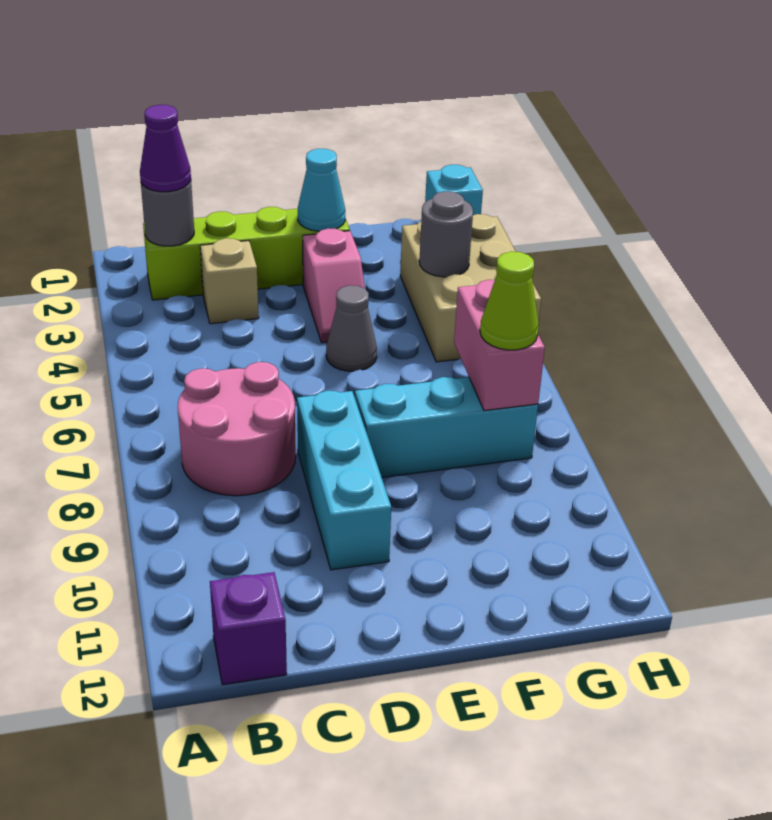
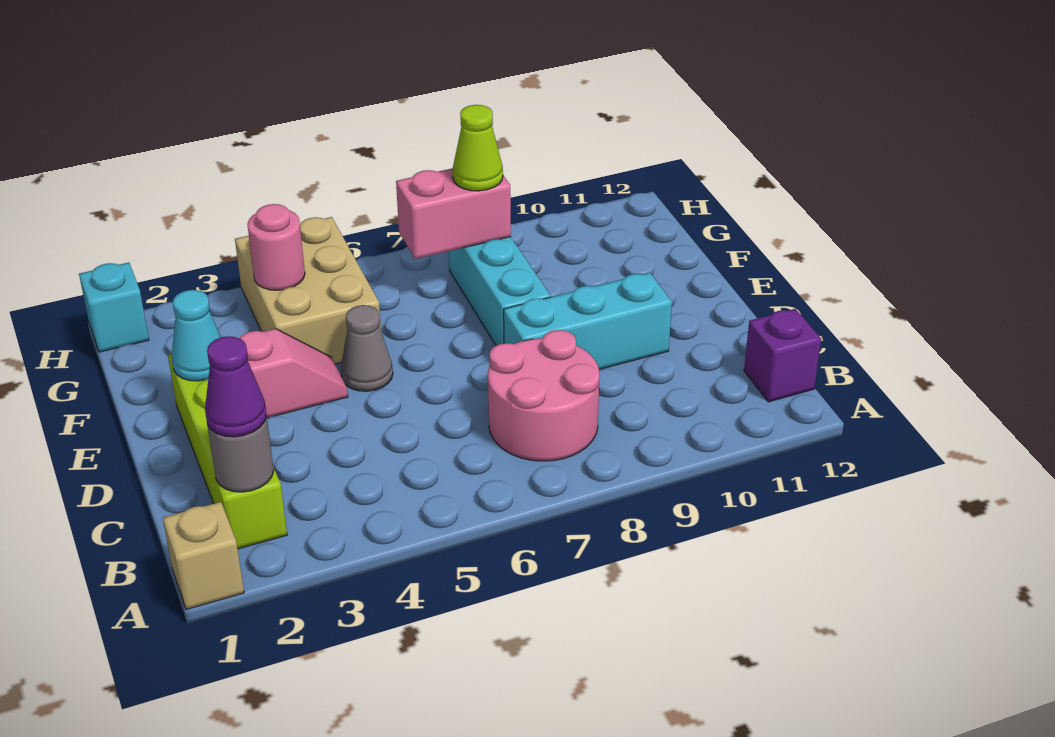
tan 1x1 brick [200,238,259,324] -> tan 1x1 brick moved to [163,502,244,610]
tan 2x3 brick [400,214,541,362] -> tan 2x3 brick turned to [235,217,381,364]
grey 1x1 round brick [419,191,473,277] -> pink 1x1 round brick [247,204,305,290]

